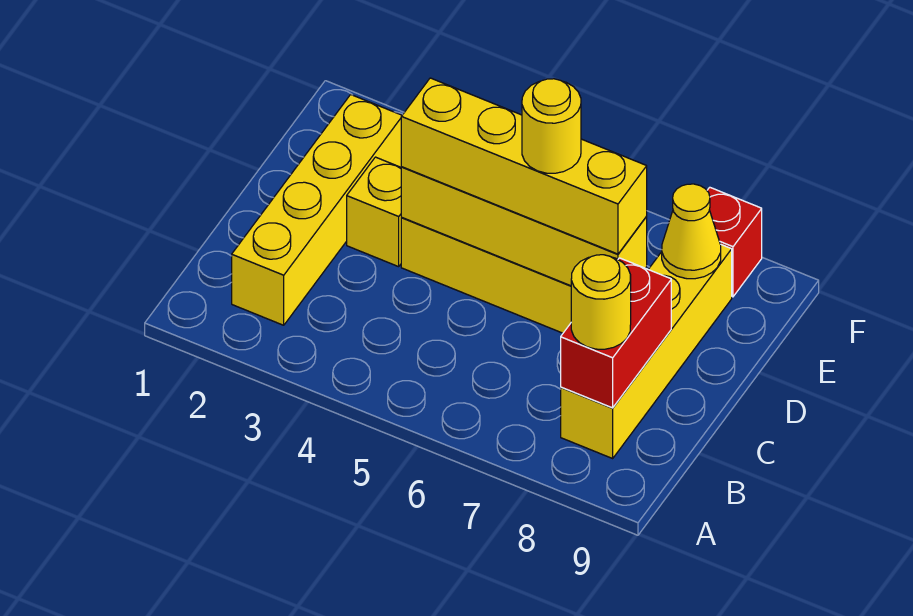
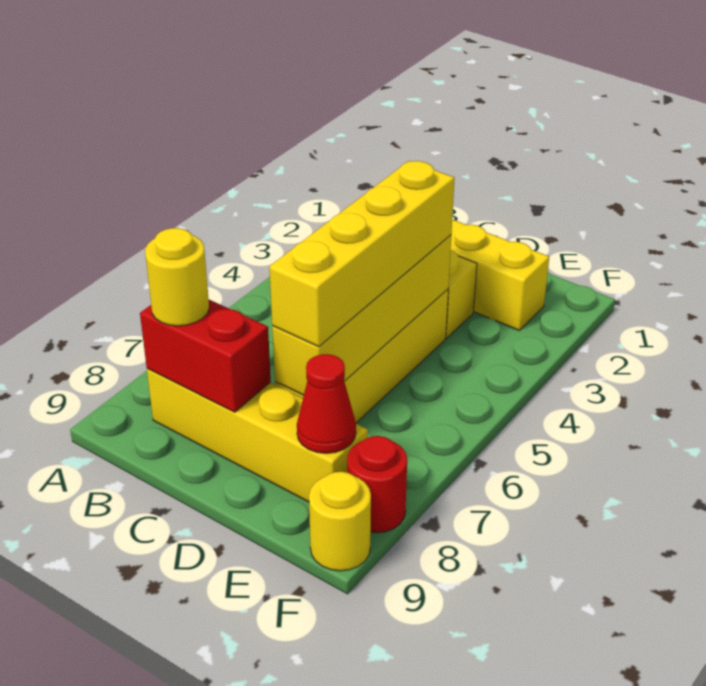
yellow 1x1 round brick [522,79,581,173] -> yellow 1x1 round brick moved to [309,472,371,571]
yellow 1x1 cone [662,184,721,279] -> red 1x1 cone [297,354,356,453]
red 1x1 brick [707,187,762,297] -> red 1x1 round brick [347,436,407,533]

